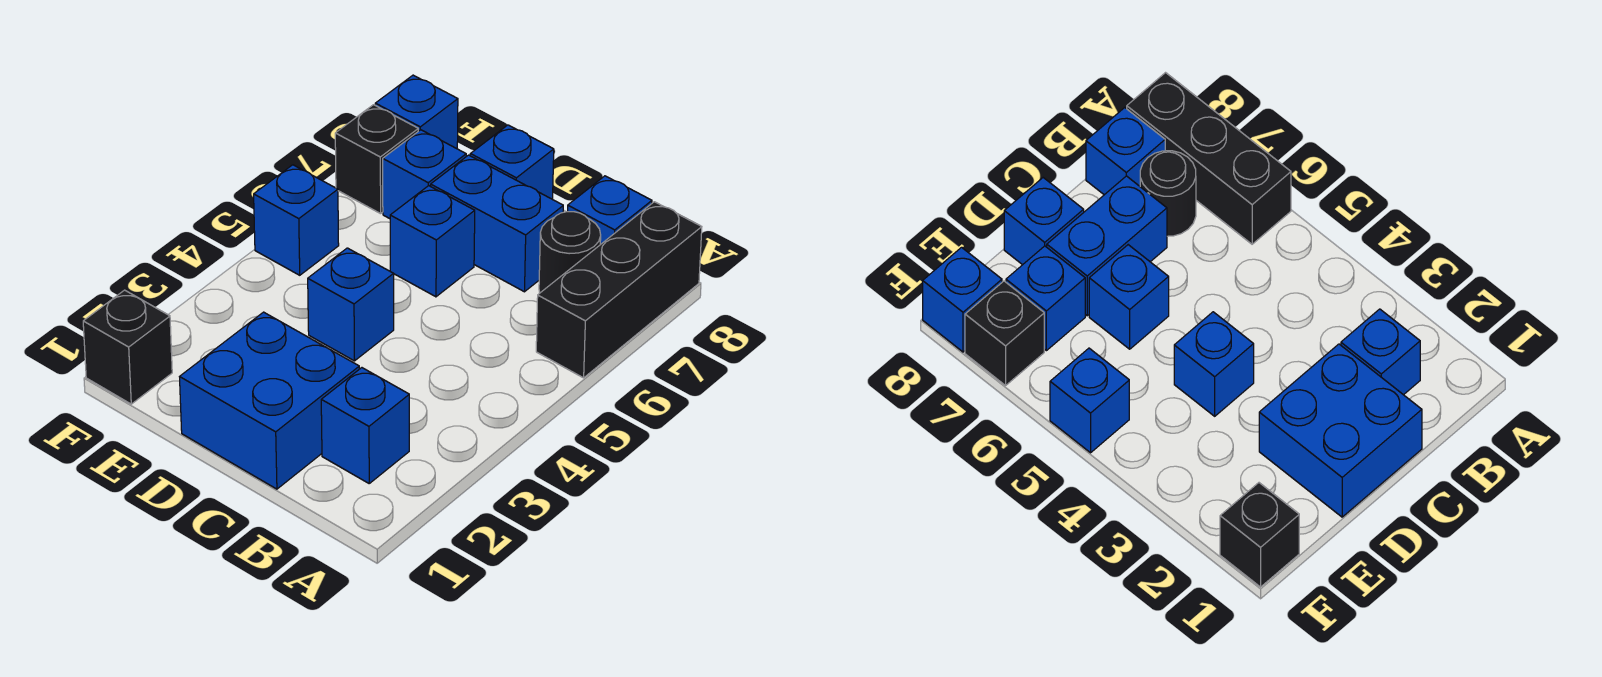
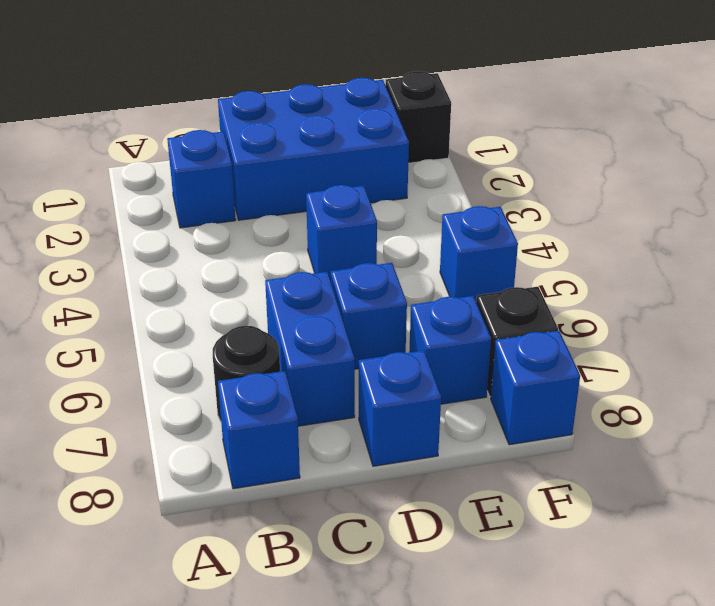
black 1x3 brick [536,202,702,378] -> none
blue 2x2 brick [180,312,359,489] -> blue 2x3 brick [218,78,409,220]
blue 1x2 brick [431,155,563,292] -> blue 1x2 brick turned to [265,272,355,426]

